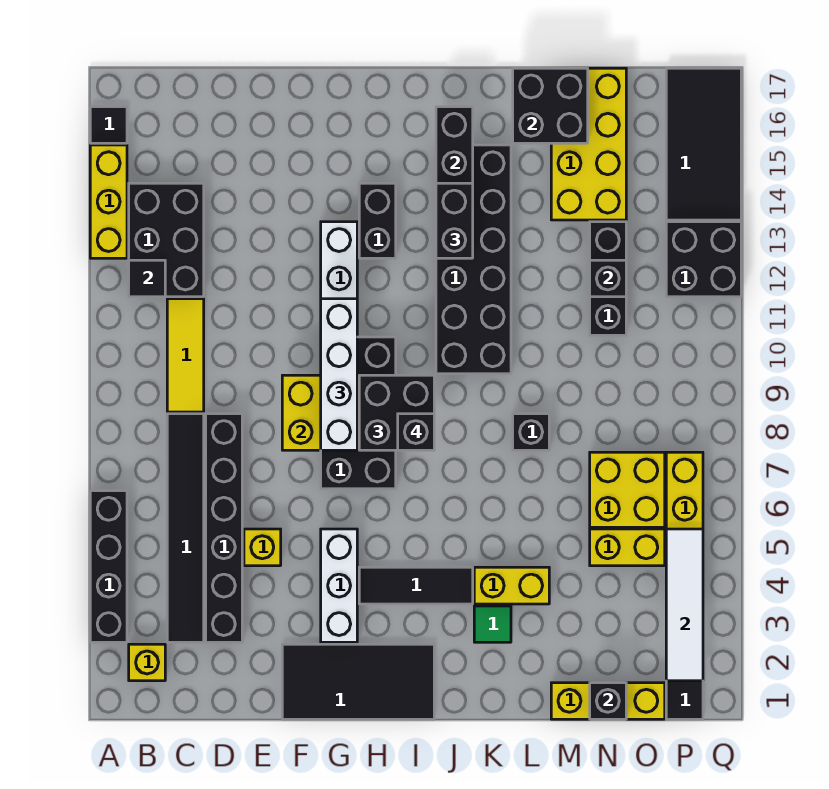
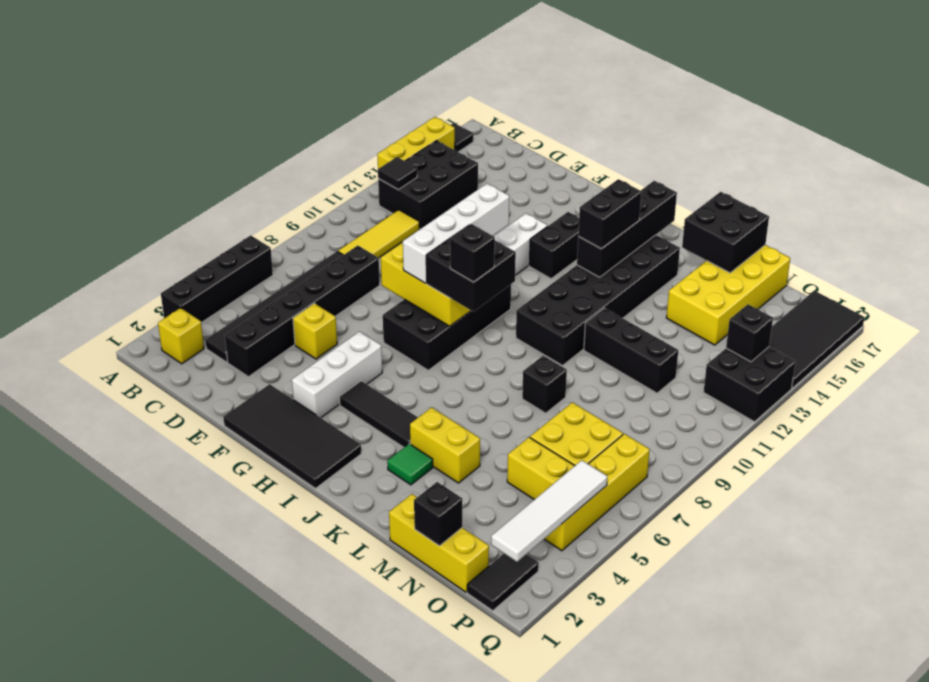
black 1x3 brick [590,222,626,335] -> black 1x3 brick turned to [584,308,678,393]
black 1x1 brick [590,260,626,297] -> black 1x1 brick moved to [726,304,773,362]

